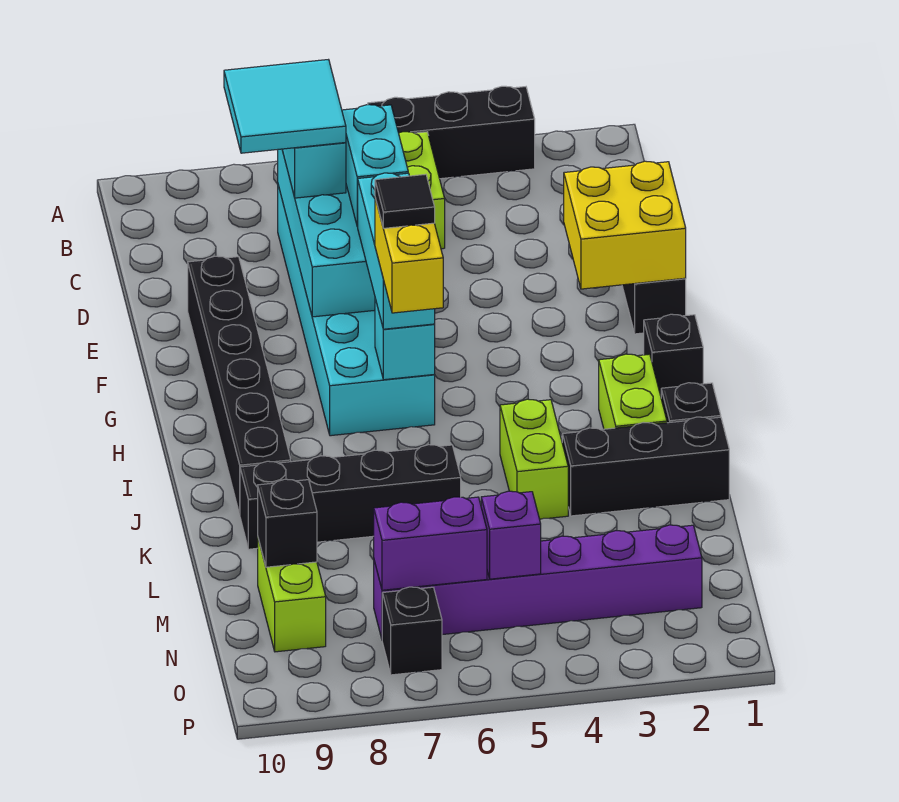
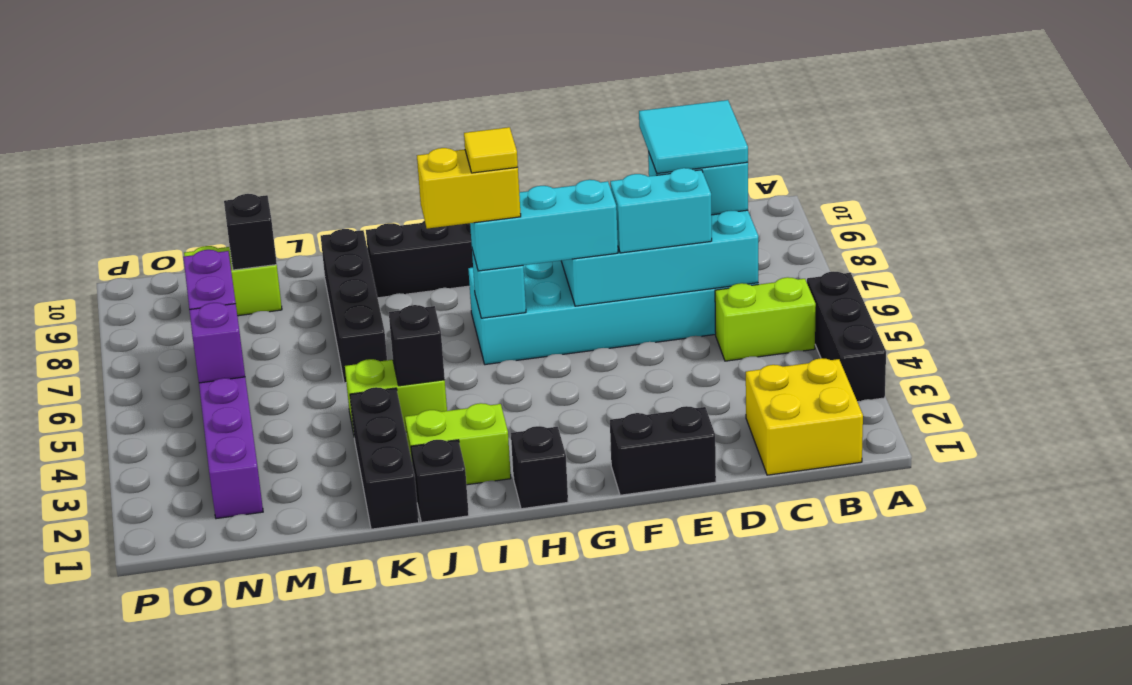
yellow 2x2 brick [564,161,686,289] -> yellow 2x2 brick moved to [746,358,863,475]
black 1x1 tile [375,174,435,228] -> yellow 1x1 tile [464,127,518,173]
black 1x1 brick [382,587,442,675] -> black 1x1 brick moved to [389,305,445,386]

